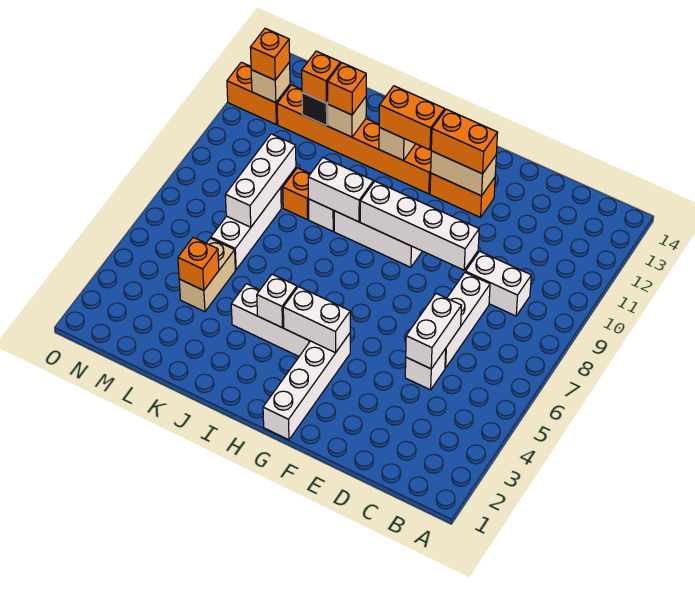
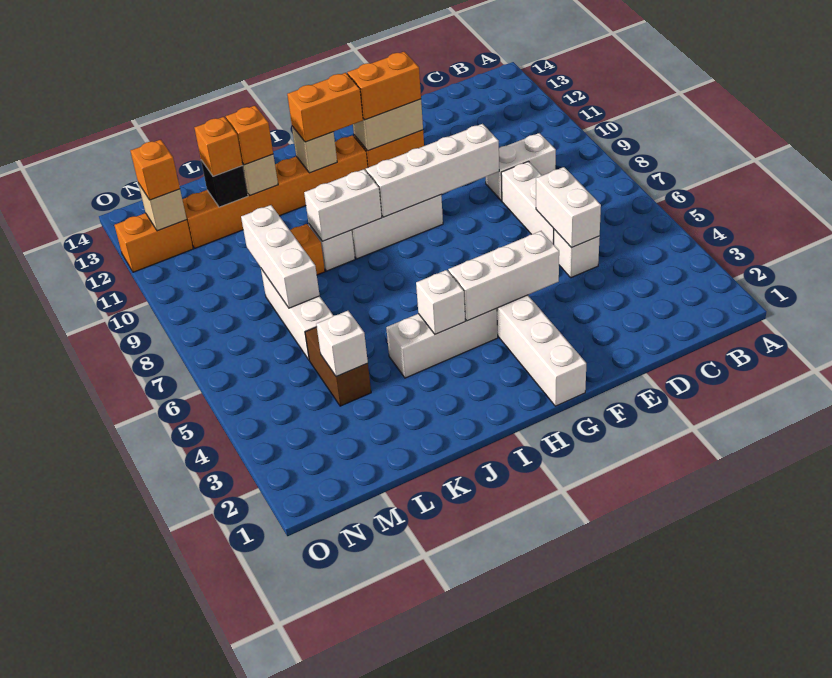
white 1x2 brick [283,287,350,353] -> white 1x3 brick [448,231,559,321]
tan 1x2 brick [179,238,235,312] -> brown 1x2 brick [305,327,371,406]
orange 1x1 brick [178,237,219,291] -> white 1x1 brick [316,311,368,377]

